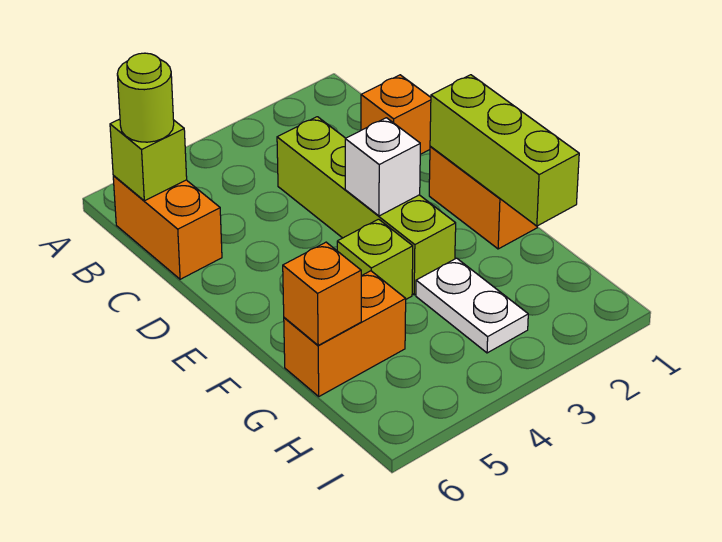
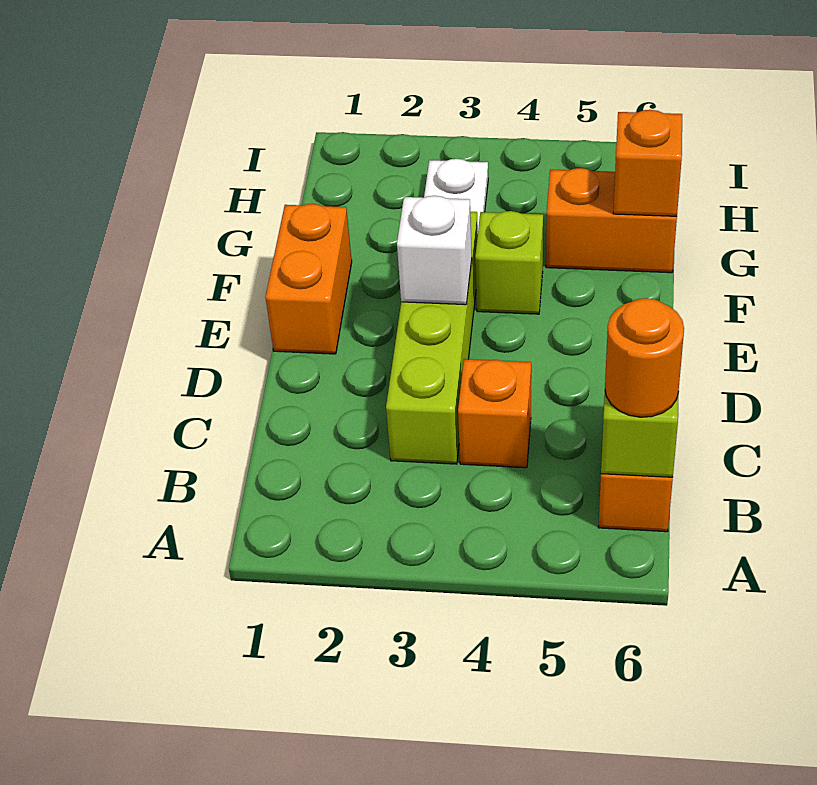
lime 1x1 round brick [117,53,174,142] -> orange 1x1 round brick [605,298,684,417]
orange 1x1 brick [361,75,431,154] -> orange 1x1 brick moved to [458,359,531,468]
lime 1x3 brick [430,75,579,226] -> none

